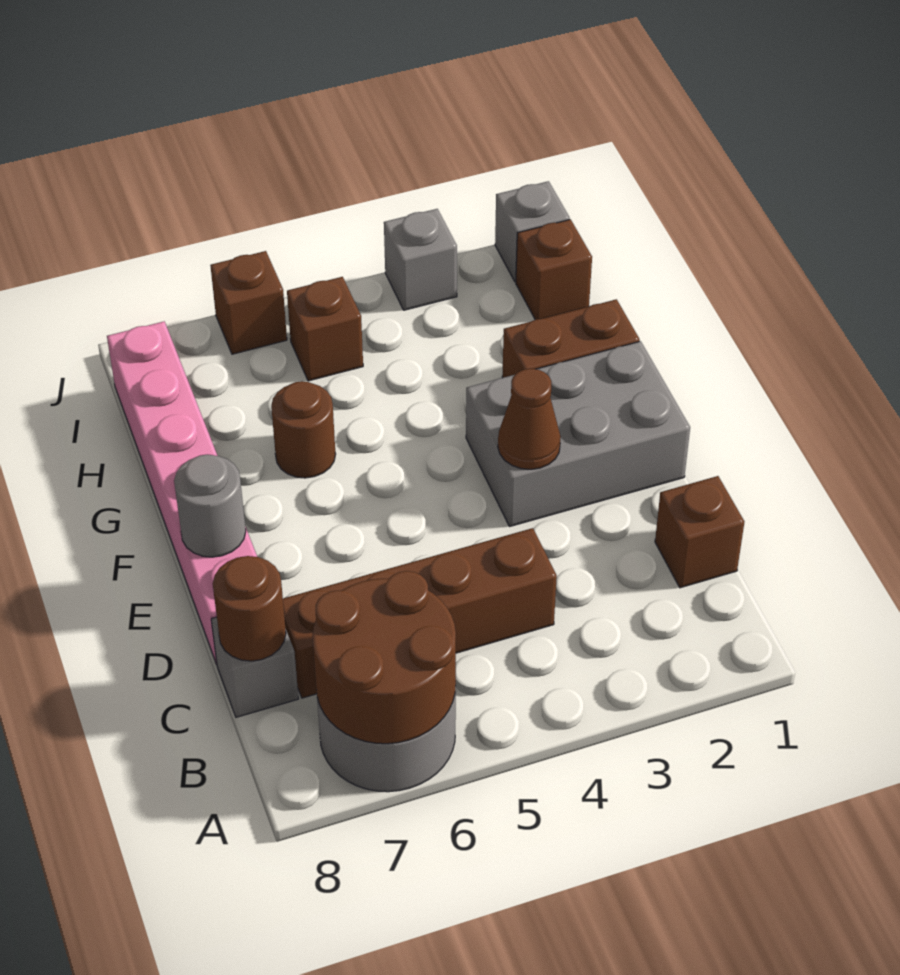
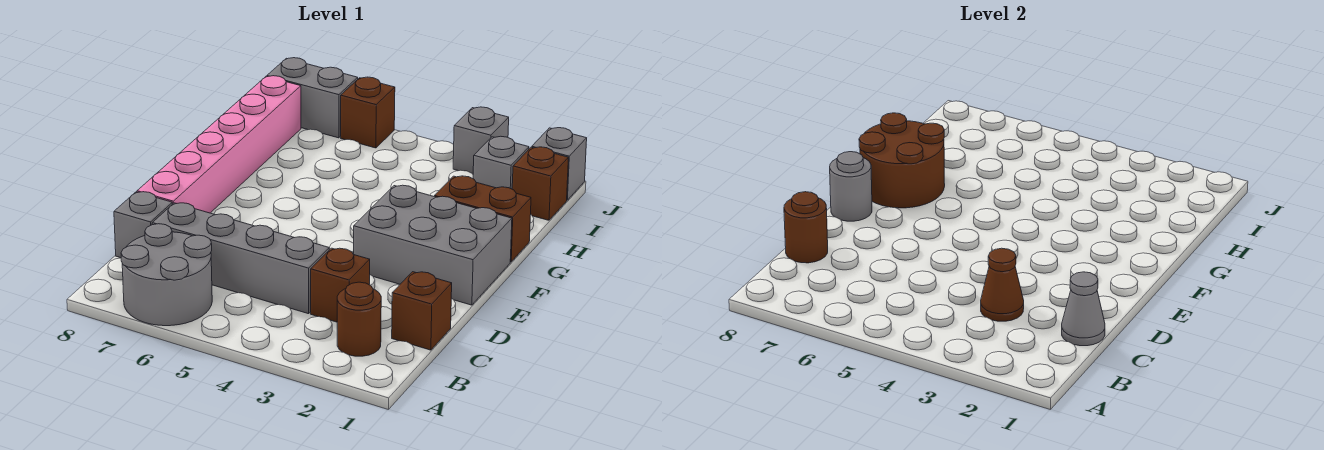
brown 2x2 round brick [313,571,456,744] -> brown 2x2 round brick moved to [859,113,945,208]
none -> grey 1x1 cone [1062,272,1105,346]
brown 1x4 brick [283,528,557,698] -> grey 1x4 brick [152,203,329,314]
brown 1x1 cone [498,369,561,469] -> brown 1x1 cone moved to [981,248,1024,321]
brown 1x1 round brick [271,381,336,478] -> brown 1x1 round brick moved to [337,282,381,356]
none -> grey 1x1 brick [473,136,529,189]
brown 1x1 brick [287,277,363,381] -> brown 1x1 brick moved to [311,248,370,322]
none -> grey 1x2 brick [267,58,358,138]

